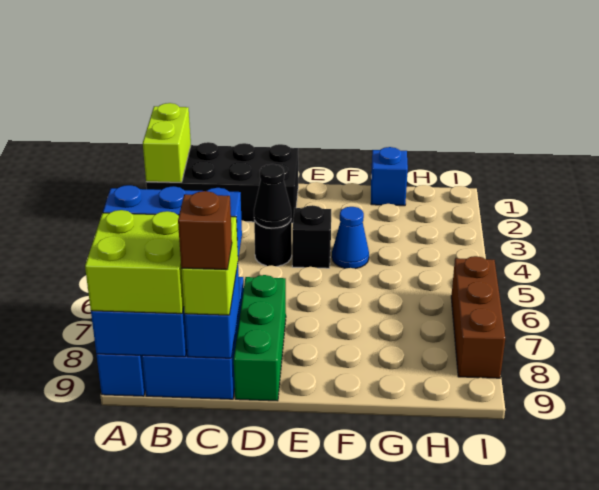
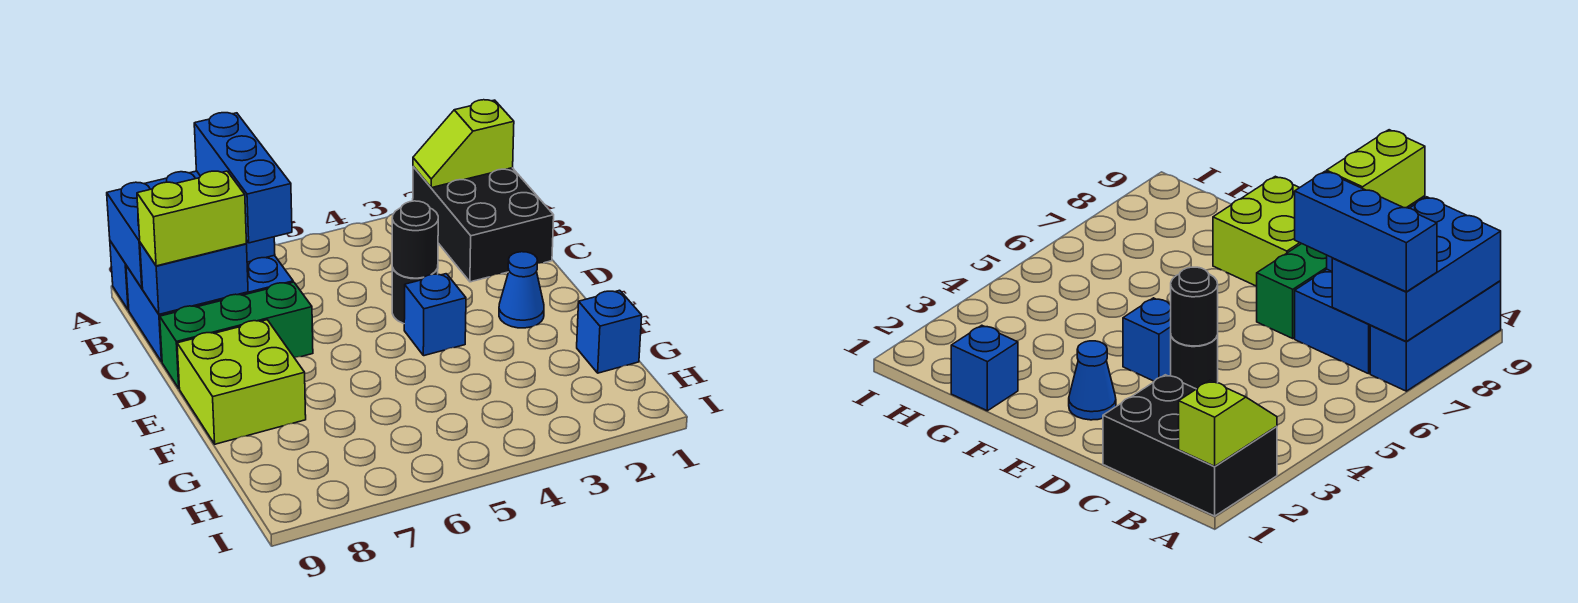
black 2x4 brick [146,142,298,223] -> black 2x3 brick [413,167,554,282]
lime 1x2 brick [143,103,191,182] -> lime 1x2 slope [413,100,514,188]
lime 2x2 brick [85,210,184,314] -> lime 2x2 brick moved to [177,320,306,444]
brown 1x1 brick [178,191,232,270] -> none
black 1x1 cone [254,164,291,228] -> black 1x1 round brick [392,201,438,278]
black 1x1 brick [292,205,331,268] -> blue 1x1 brick [404,274,466,356]
blue 1x1 cone [332,207,369,269] -> blue 1x1 cone moved to [499,252,544,328]
brown 1x3 brick [451,256,505,378] -> none

